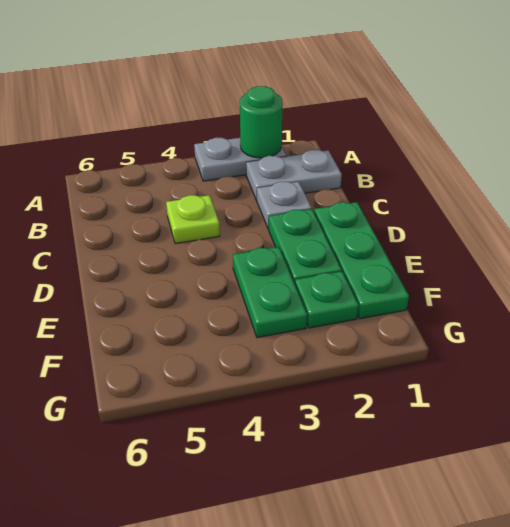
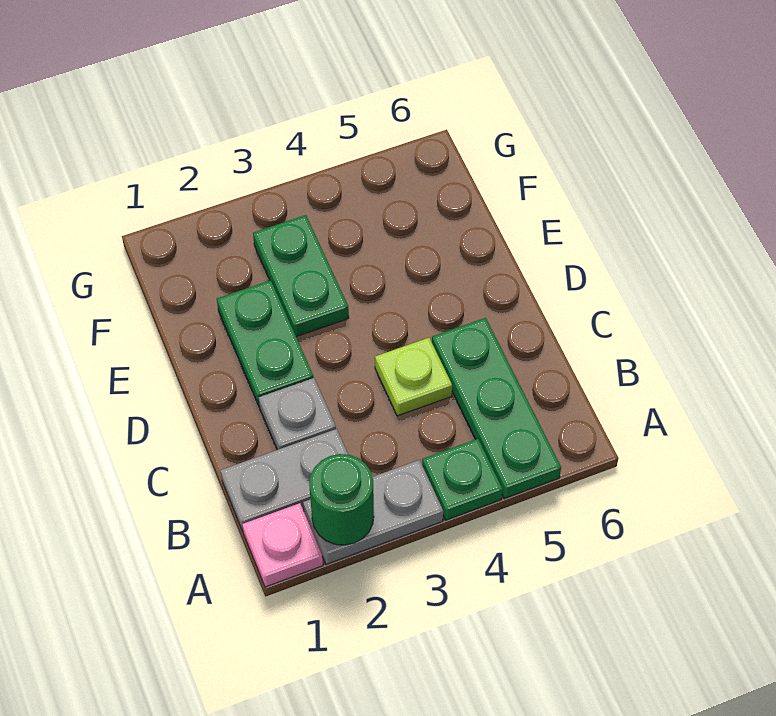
none -> pink 1x1 plate [242,503,323,587]
green 1x3 plate [314,202,409,319] -> green 1x3 plate moved to [432,318,561,499]
green 1x1 plate [295,271,359,328] -> green 1x1 plate moved to [422,439,503,520]

